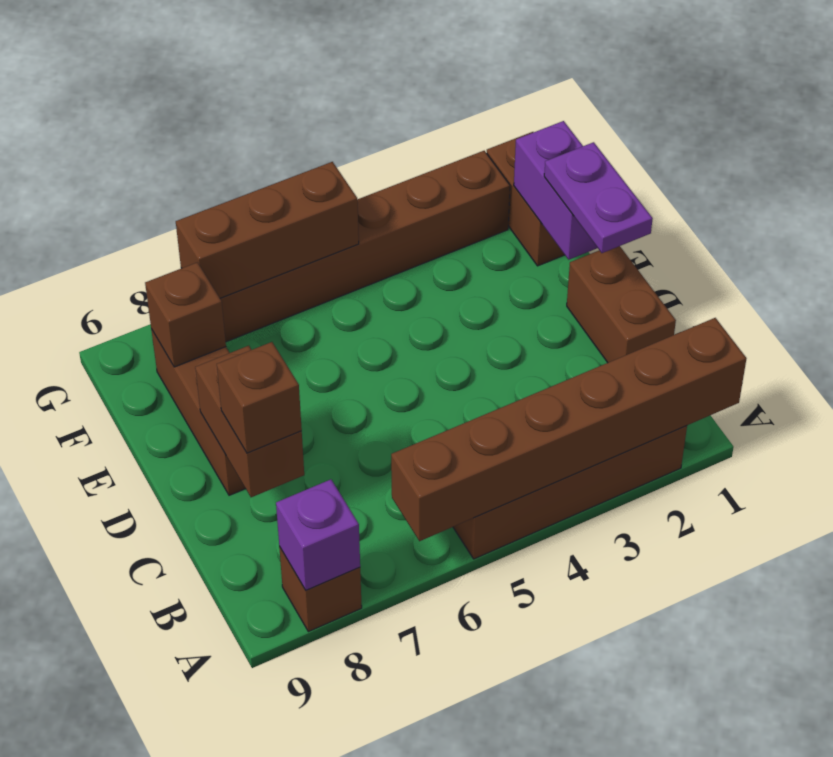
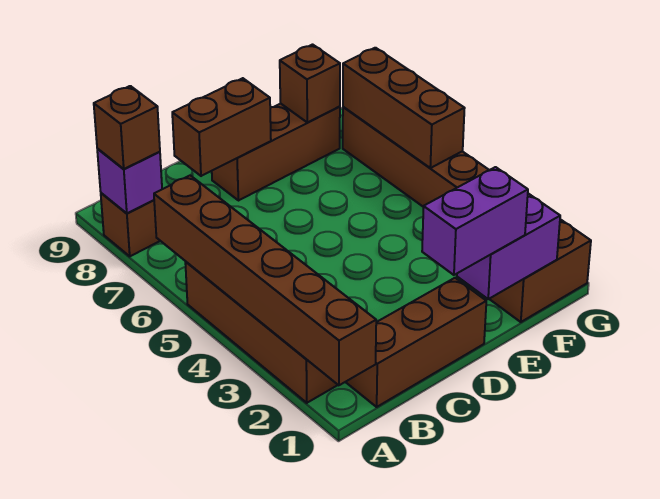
brown 1x2 brick [567,246,676,363] -> brown 1x3 brick [346,278,486,407]
brown 1x1 brick [217,342,302,453] -> brown 1x1 brick moved to [94,86,160,169]
purple 1x2 plate [544,142,653,253] -> purple 1x2 brick [422,167,528,275]

